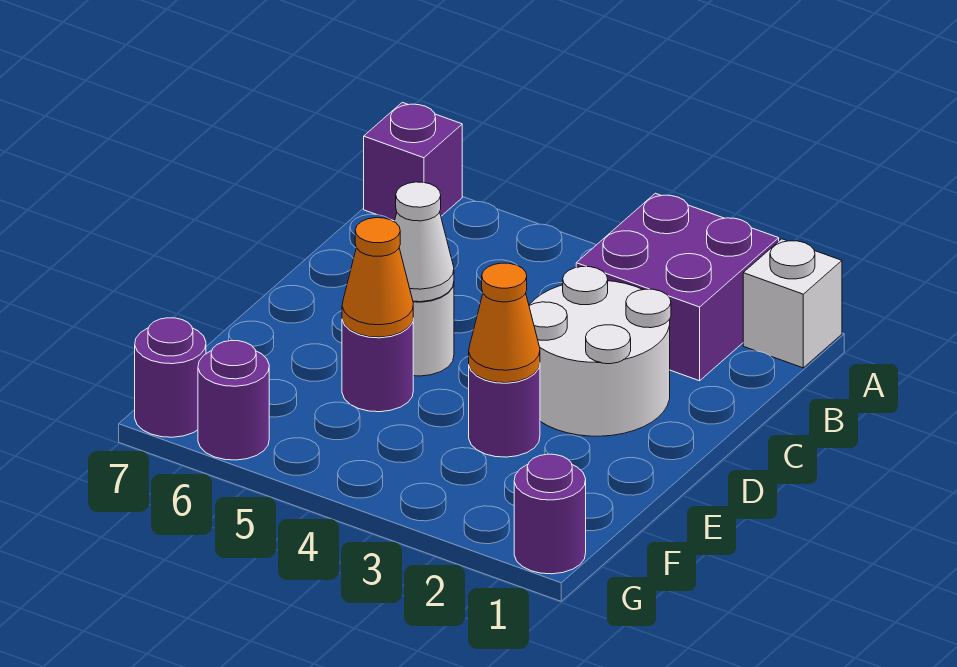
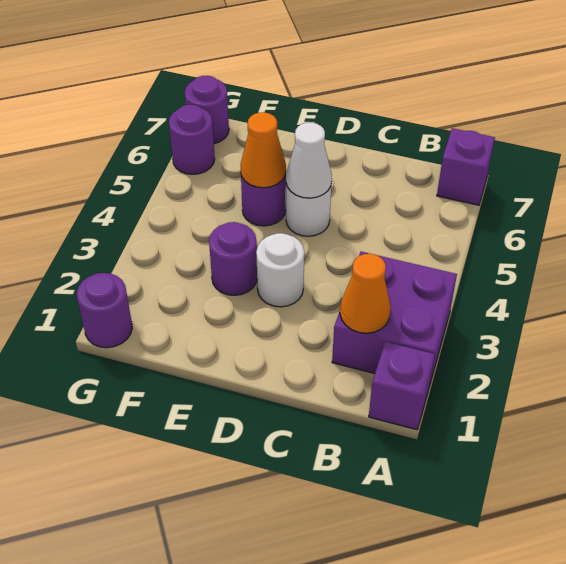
white 1x1 brick [743,239,842,368] -> purple 1x1 brick [369,342,435,430]
white 2x2 round brick [529,267,671,436] -> white 1x1 round brick [256,233,304,307]
orange 1x1 cone [469,263,540,383] -> orange 1x1 cone moved to [340,254,391,333]

